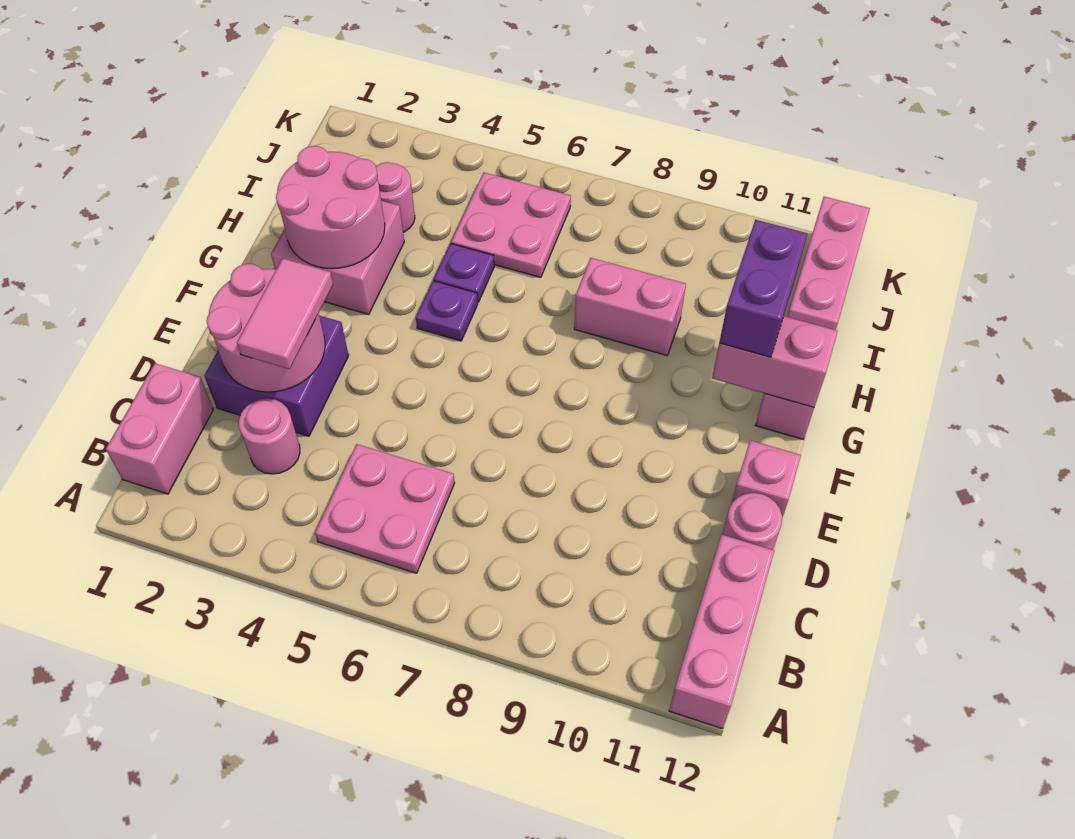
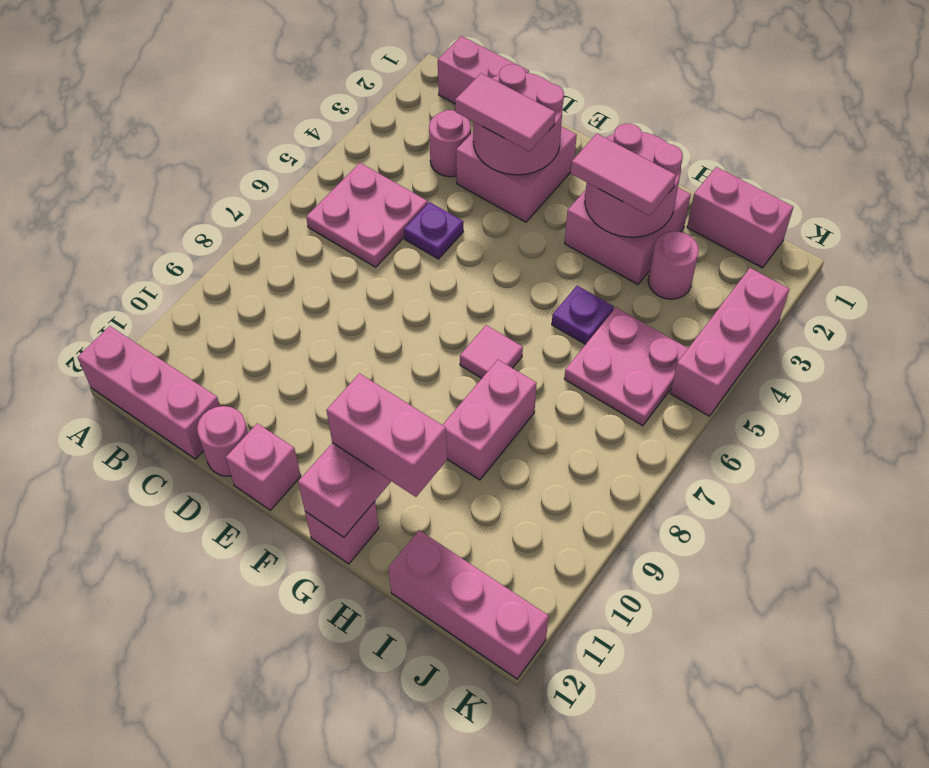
purple 2x2 brick [204,316,349,436] -> pink 2x2 brick [456,126,577,222]
none -> pink 1x2 tile [571,134,676,216]
purple 1x1 plate [416,281,478,341] -> purple 1x1 plate moved to [404,202,463,259]
none -> pink 1x1 tile [460,325,523,378]
purple 1x2 brick [719,220,807,357] -> pink 1x2 brick [326,373,447,497]
none -> pink 1x2 brick [687,167,793,268]
none -> pink 1x3 brick [670,268,789,416]

